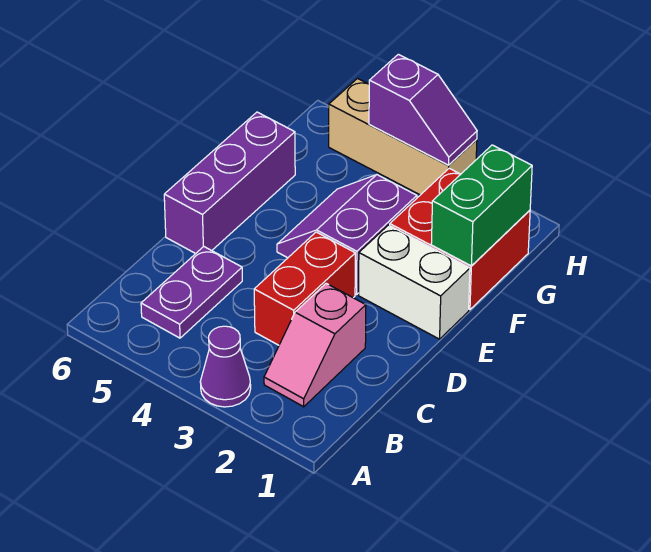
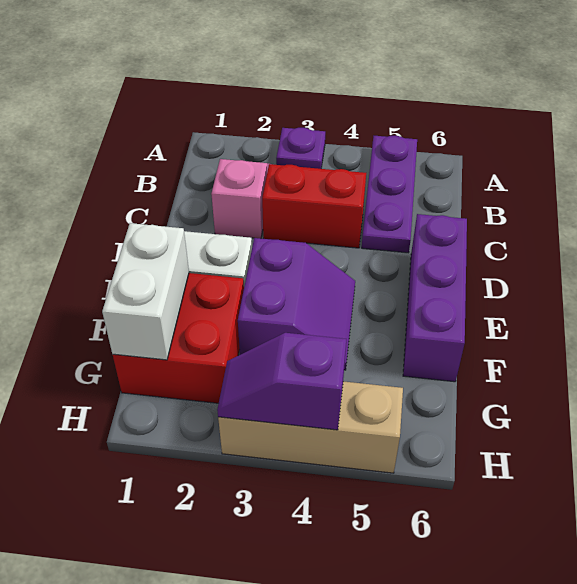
purple 1x1 cone [200,326,251,407] -> purple 1x1 plate [276,128,325,169]
purple 1x2 plate [141,247,242,338] -> purple 1x3 plate [362,136,417,253]
red 1x2 brick [254,232,355,345] -> red 1x2 brick turned to [262,164,366,248]
green 1x2 brick [431,145,532,266] -> white 1x2 brick [102,223,189,360]

